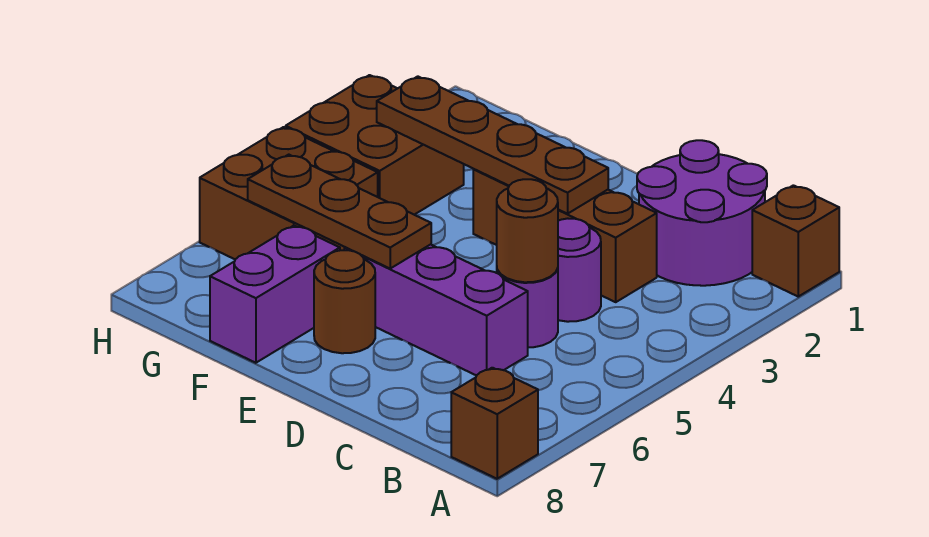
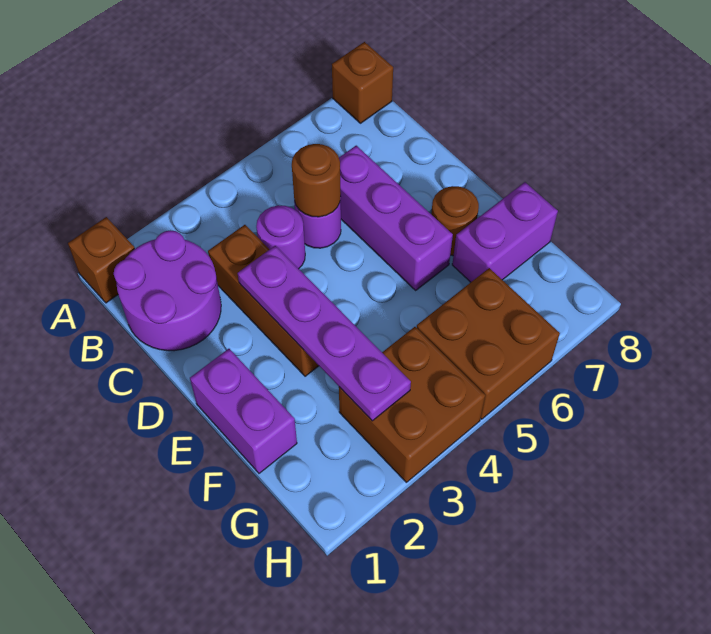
brown 1x4 plate [377,76,608,214] -> purple 1x4 plate [238,246,411,421]
none -> purple 1x2 brick [190,349,297,473]
brown 1x3 plate [248,155,431,268] -> none

